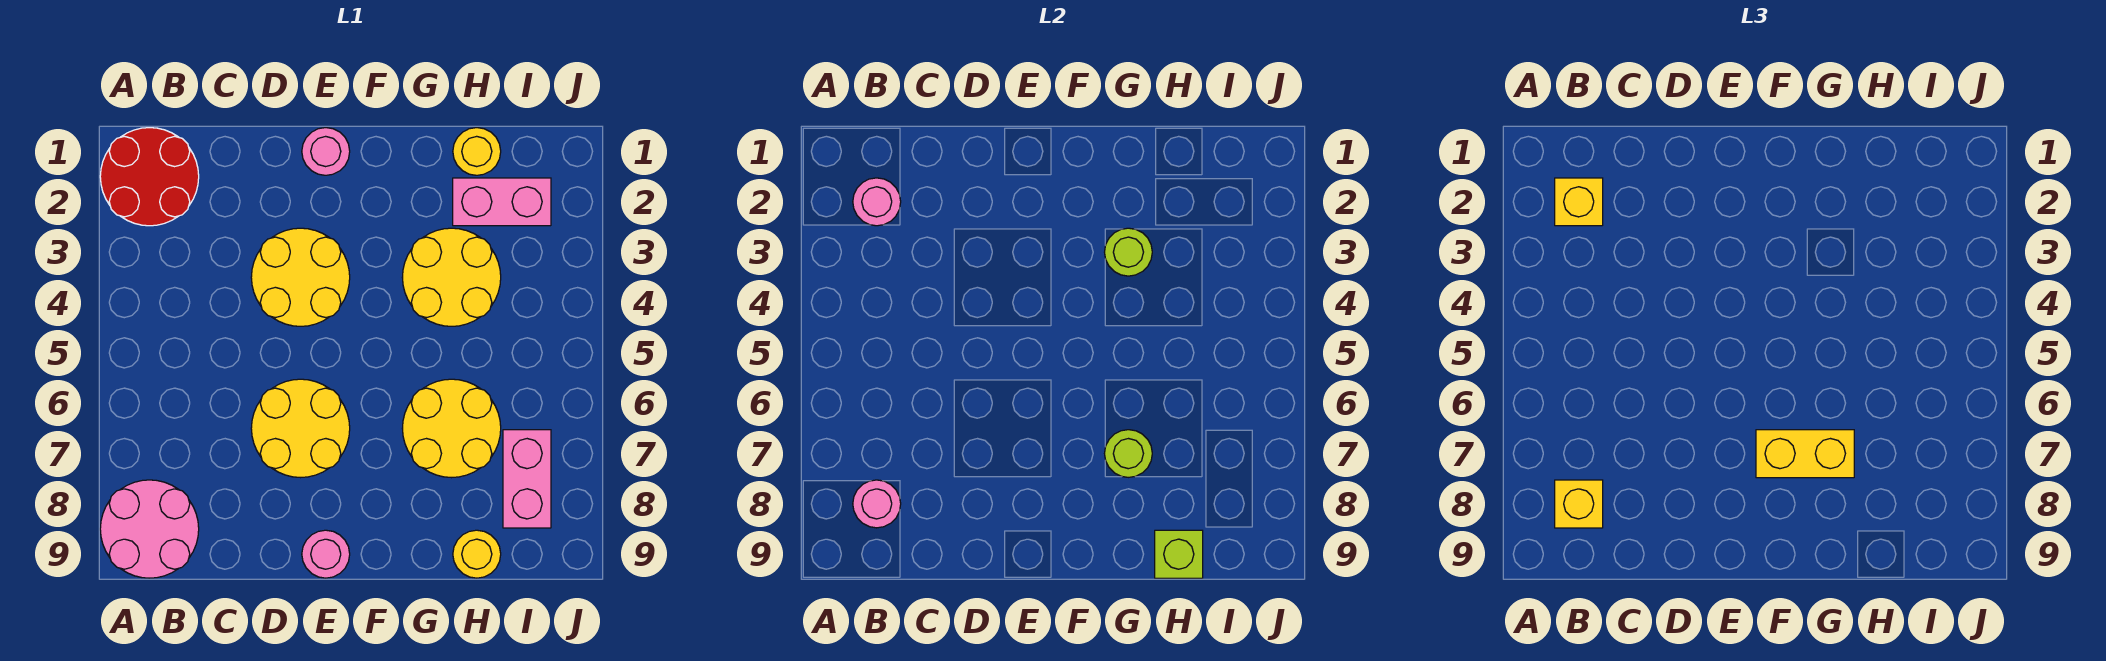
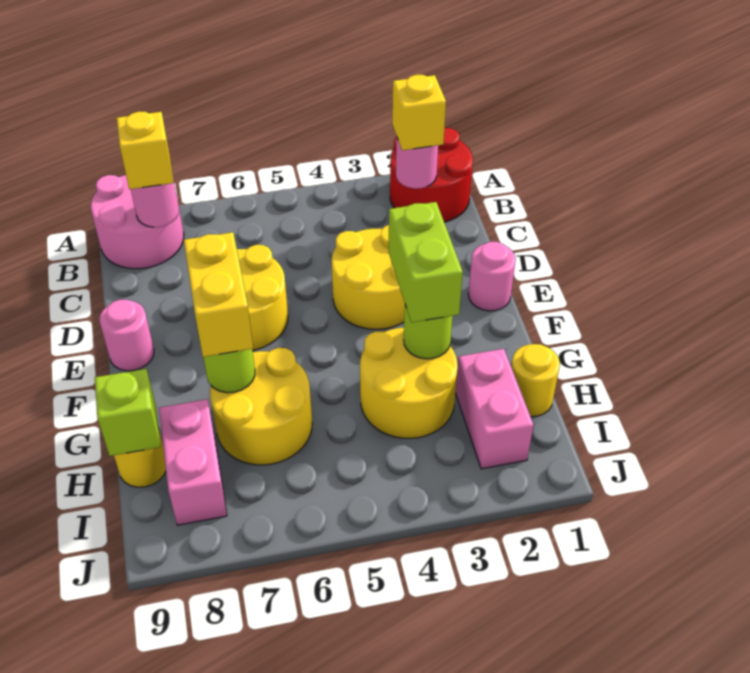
none -> lime 1x2 brick [389,202,463,323]
pink 1x2 brick [503,430,551,528] -> pink 1x2 brick turned to [159,399,227,525]

